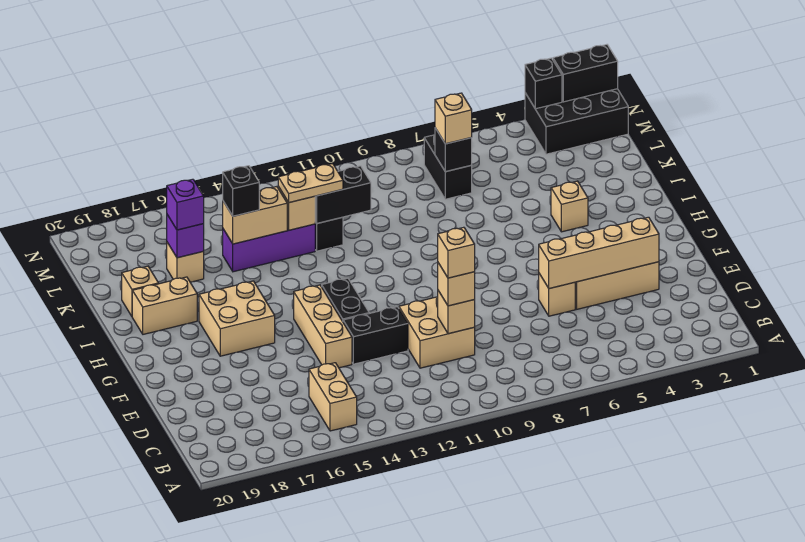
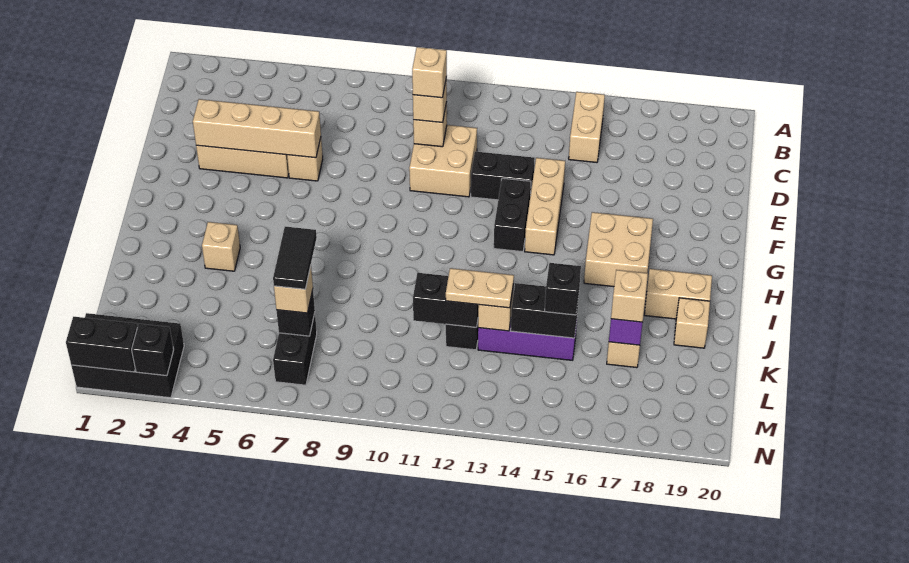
none -> black 1x2 tile [273,227,317,289]
tan 1x2 brick [223,187,287,244] -> black 1x2 brick [511,283,579,338]
purple 1x1 brick [167,179,204,230] -> tan 1x1 brick [611,270,648,322]

